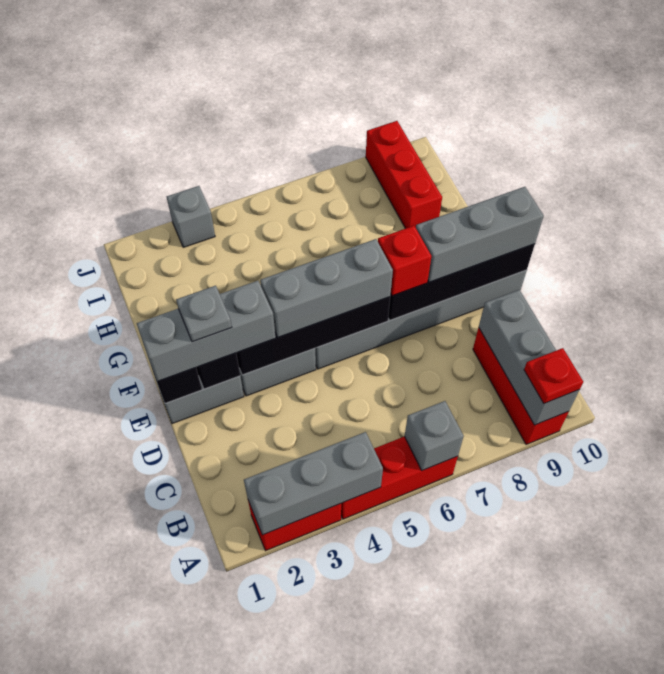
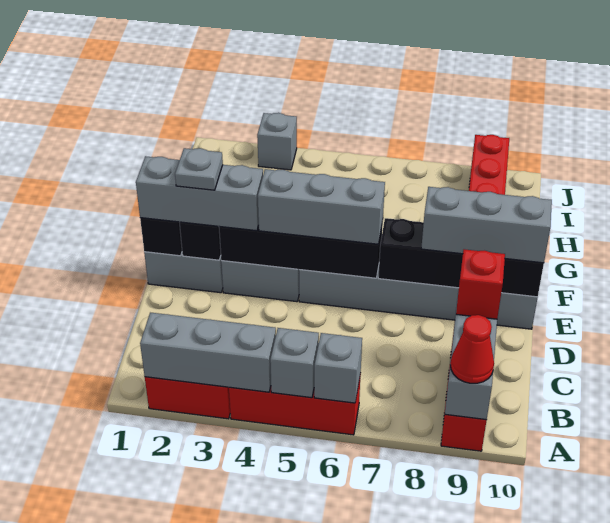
none -> grey 1x1 brick [270,328,319,398]
red 1x1 plate [524,348,583,403] -> red 1x1 cone [451,315,494,383]
red 1x1 brick [378,226,431,296] -> red 1x1 brick moved to [456,249,505,319]

